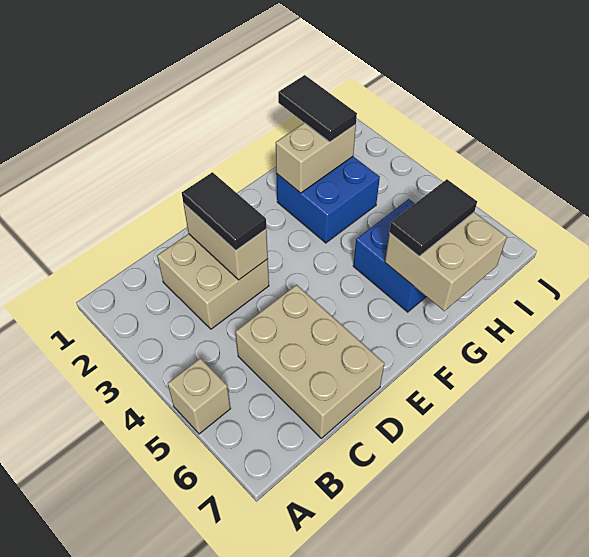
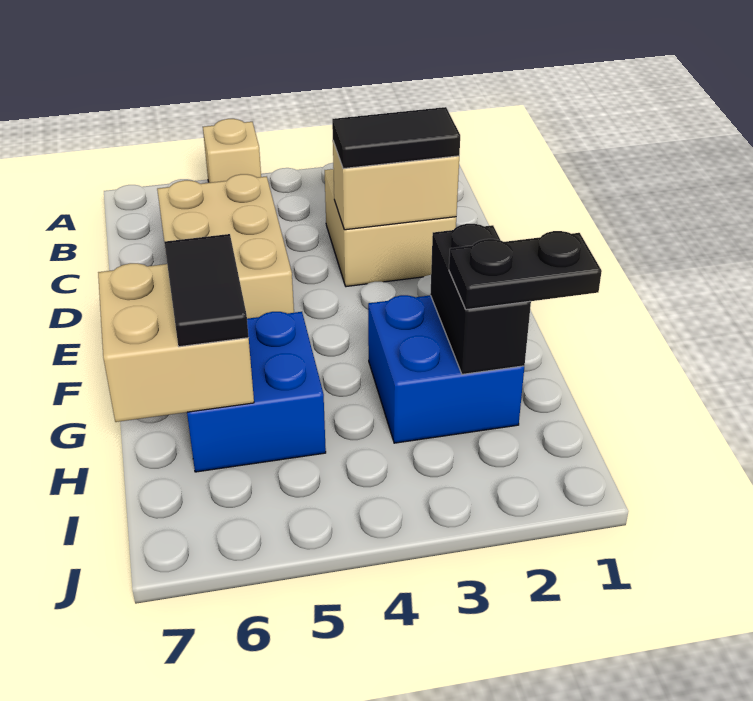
tan 2x3 brick [235,285,384,438] -> tan 2x3 brick turned to [157,174,294,319]
tan 1x2 brick [276,123,356,193] -> black 1x2 brick [430,224,531,374]
black 1x2 tile [278,75,357,142] -> black 1x2 plate [449,231,602,310]

